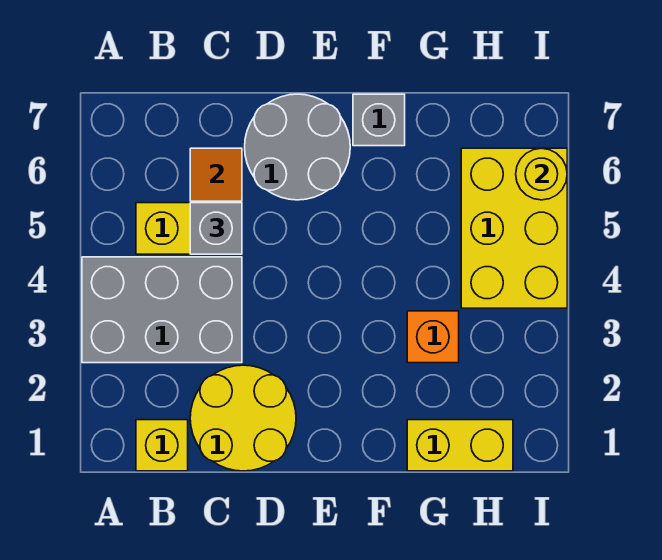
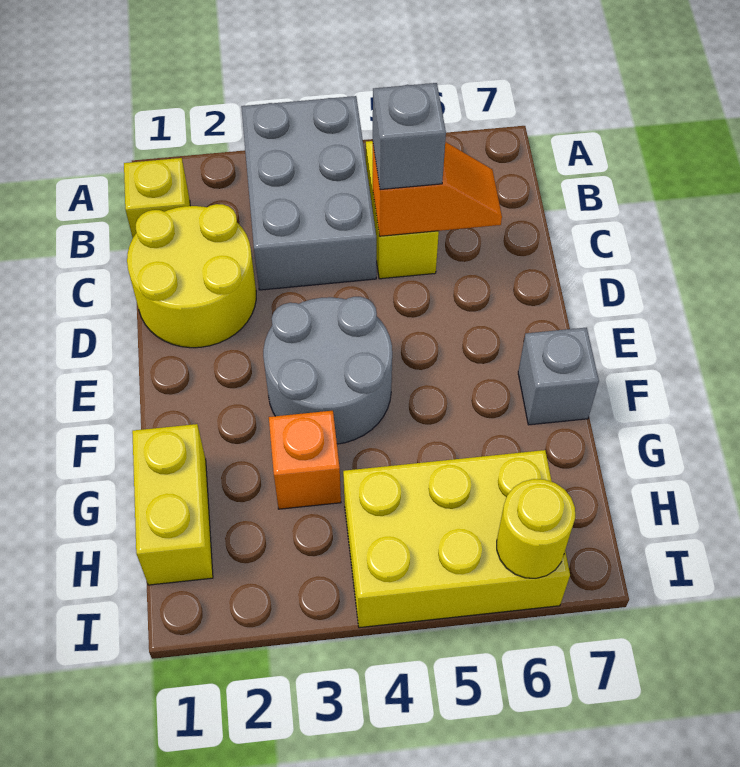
grey 2x2 round brick [245,94,350,200] -> grey 2x2 round brick moved to [263,297,392,444]

